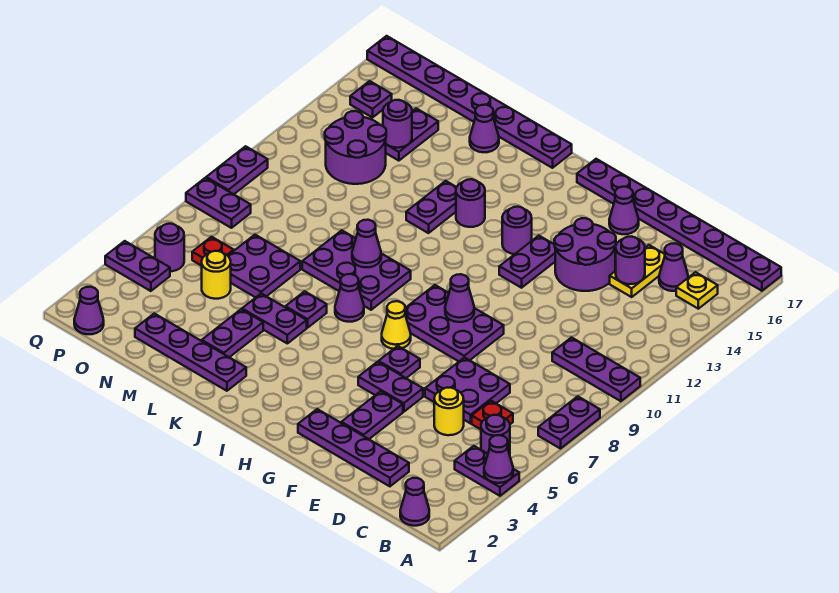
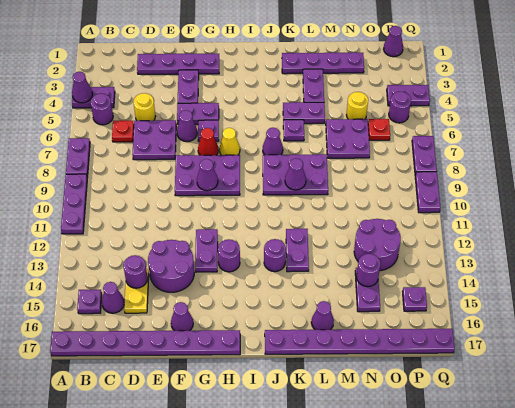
purple 1x3 plate [552,338,640,401] -> purple 1x3 plate turned to [61,174,87,234]
purple 1x1 cone [400,478,429,526] -> purple 1x1 cone moved to [177,110,197,142]
yellow 1x1 plate [676,272,718,309] -> purple 1x1 plate [77,290,102,314]
none -> red 1x1 cone [198,128,218,155]
purple 1x2 plate [186,178,251,228] -> purple 1x2 plate turned to [412,136,437,175]

